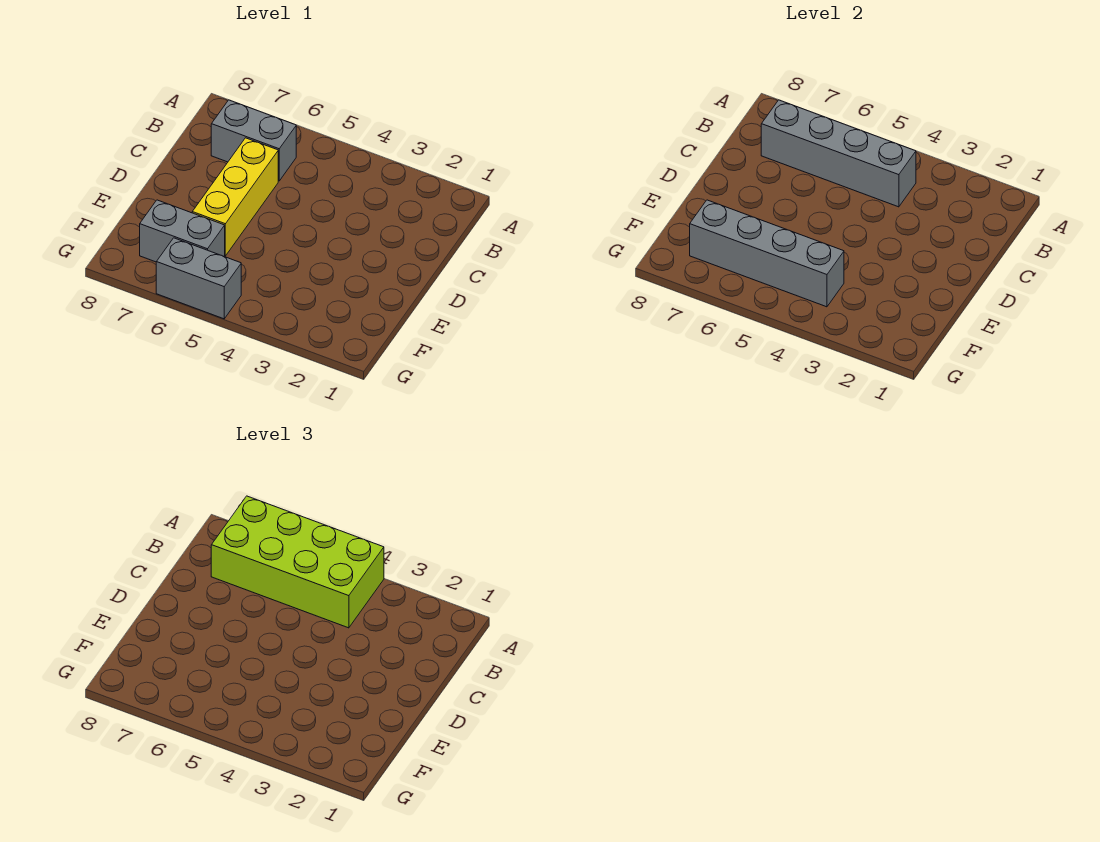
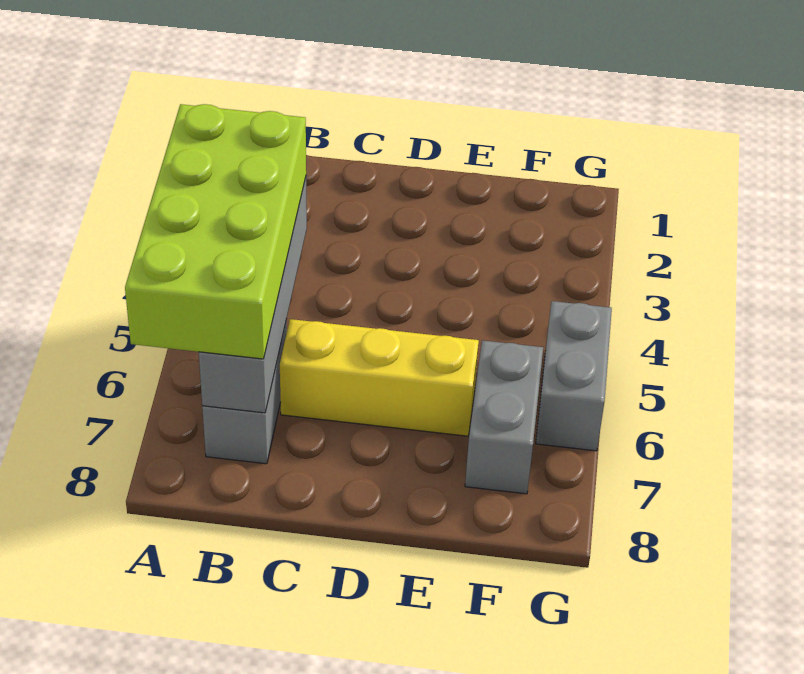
grey 1x4 brick [690,200,844,307] -> none

